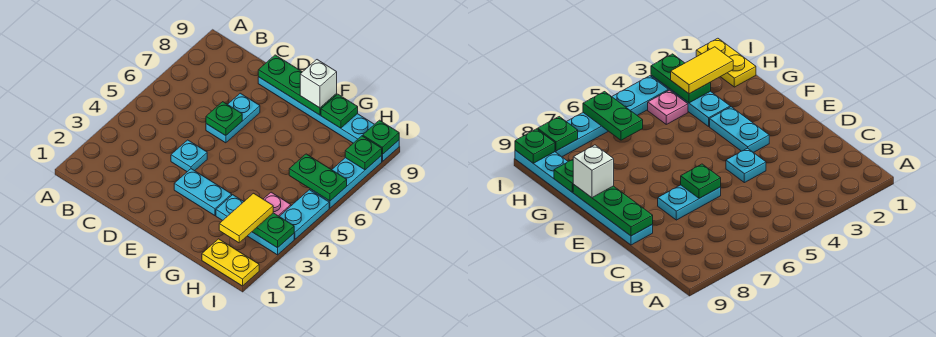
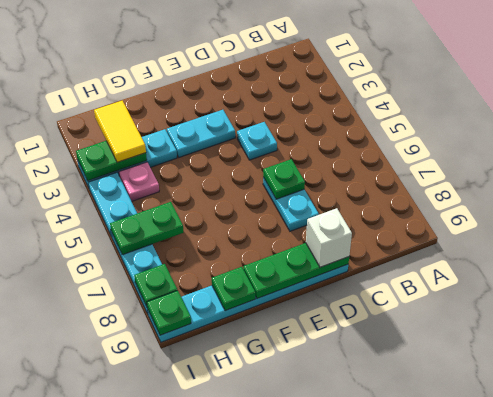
white 1x1 brick [300,60,337,108] -> white 1x1 brick moved to [306,208,352,267]
yellow 1x2 plate [202,239,259,286] -> none

